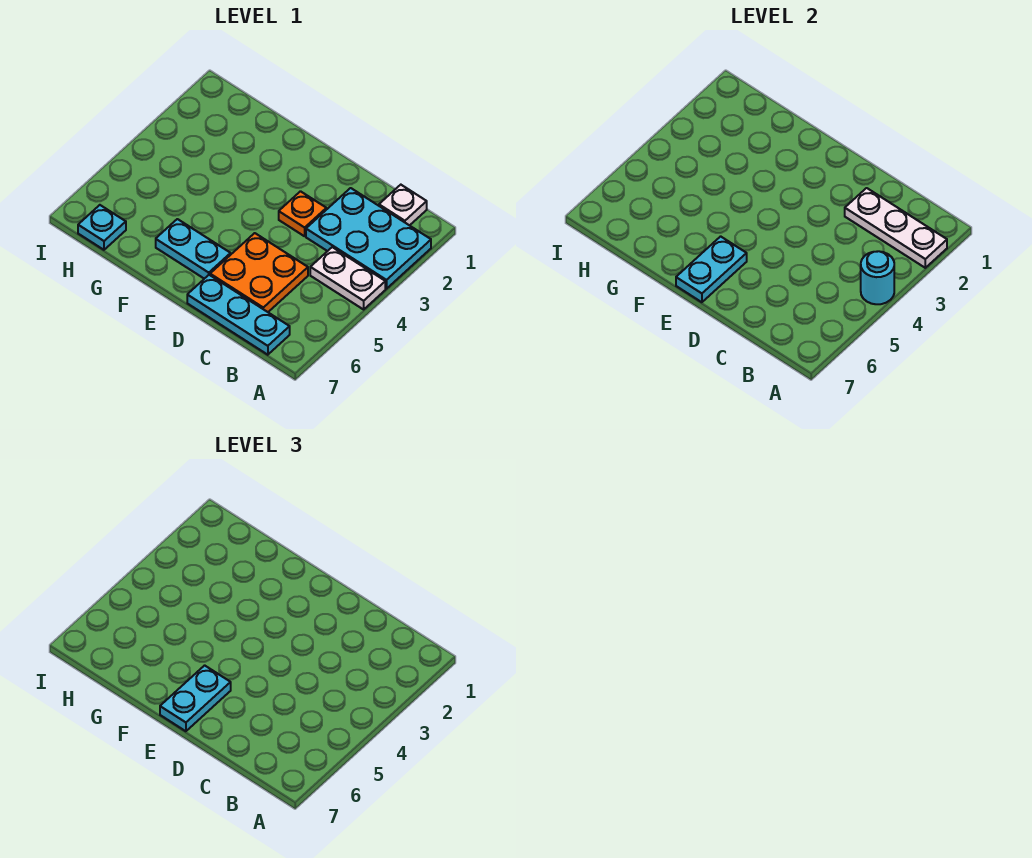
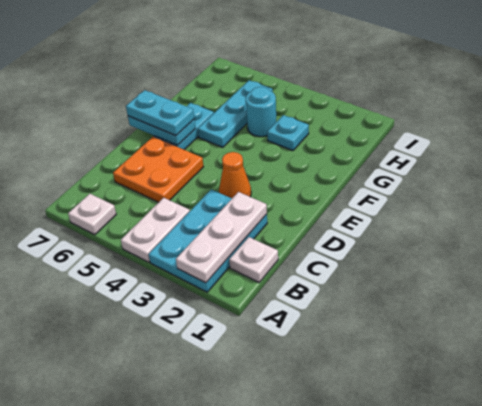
cyan 1x1 round brick [861,251,894,304] -> cyan 1x1 round brick moved to [246,87,276,137]
none -> white 1x1 plate [68,194,116,235]
cyan 1x3 plate [187,275,290,355] -> cyan 1x3 plate moved to [198,80,273,147]
orange 1x1 plate [279,191,326,236] -> orange 1x1 cone [219,152,251,198]
cyan 1x1 plate [78,205,126,250] -> cyan 1x1 plate moved to [267,115,309,151]

